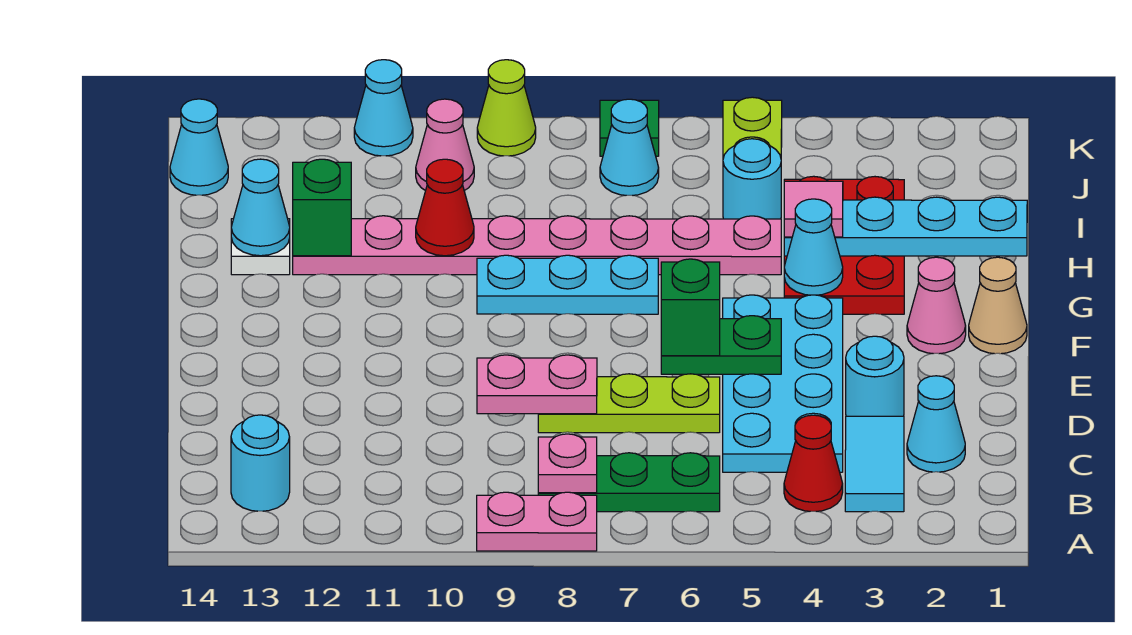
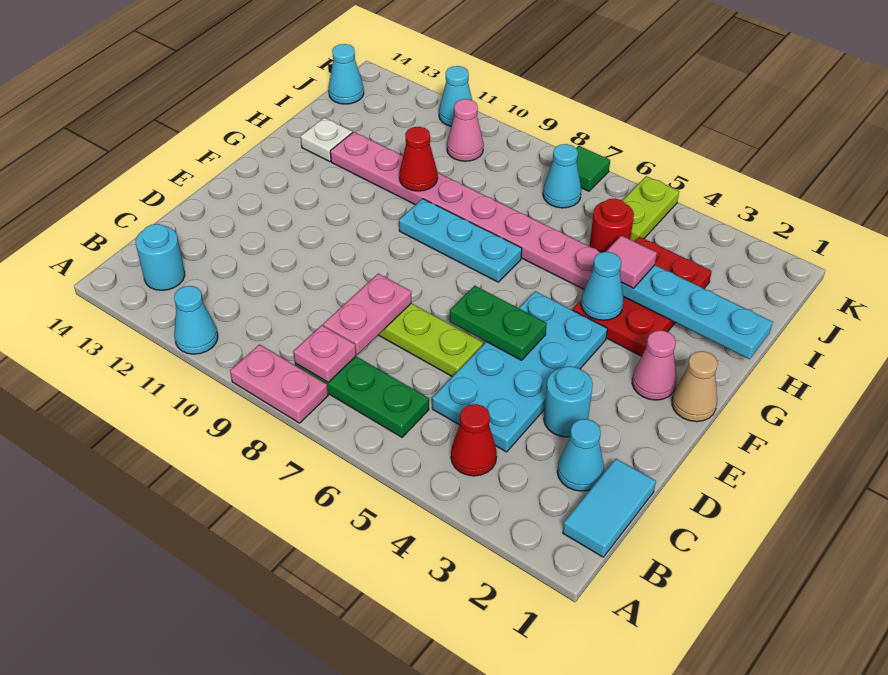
cyan 1x2 tile [845,416,904,512] -> cyan 1x2 tile moved to [563,459,656,557]
pink 1x2 plate [477,355,597,414] -> pink 1x2 plate turned to [323,274,412,354]
green 1x1 brick [661,259,720,356] -> none
green 1x1 brick [293,159,351,256] -> none
cyan 1x1 cone [231,159,290,256] -> cyan 1x1 cone moved to [174,286,218,354]
cyan 1x1 round brick [723,139,781,219] -> red 1x1 round brick [590,199,634,252]
lime 1x1 cone [477,60,536,156] -> none

